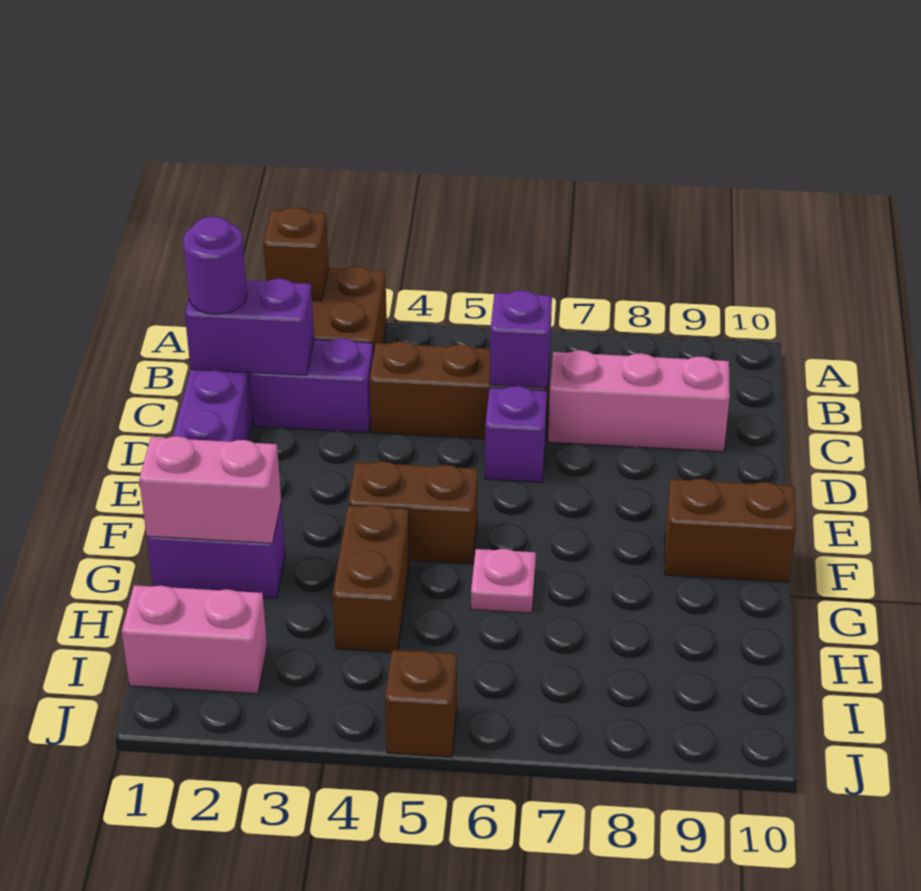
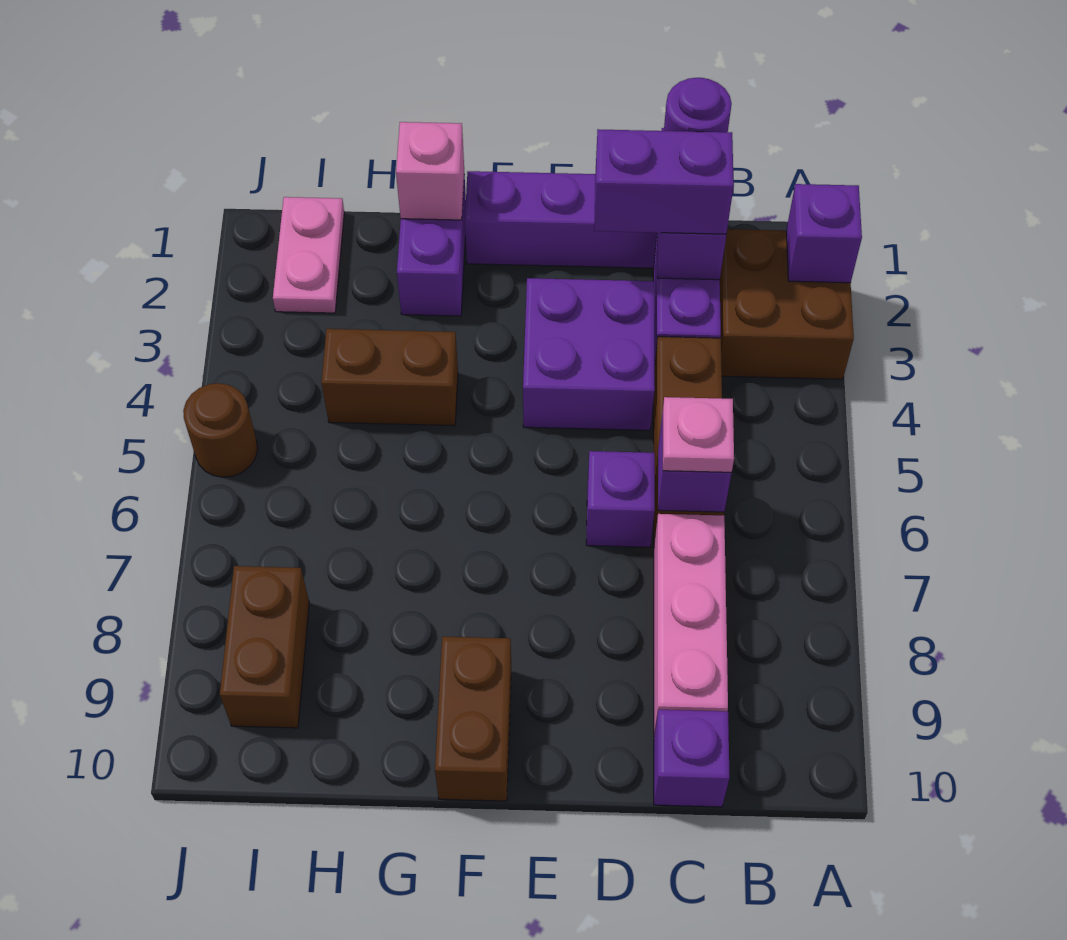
brown 1x1 brick [263,207,329,301] -> purple 1x1 brick [786,184,862,283]
none -> purple 1x2 brick [594,129,734,234]
none -> purple 1x1 brick [654,710,730,807]
none -> purple 2x2 brick [523,278,655,430]
brown 1x2 brick [348,461,478,564] -> brown 1x2 brick moved to [220,566,309,728]
pink 1x2 brick [139,436,281,543] -> pink 1x1 brick [396,122,464,220]
pink 1x1 plate [471,549,536,613] -> pink 1x1 plate moved to [663,397,734,472]
pink 1x2 brick [122,585,267,694] -> pink 1x2 plate [273,197,344,313]
brown 1x1 brick [385,650,457,757] -> brown 1x1 round brick [183,383,258,477]

